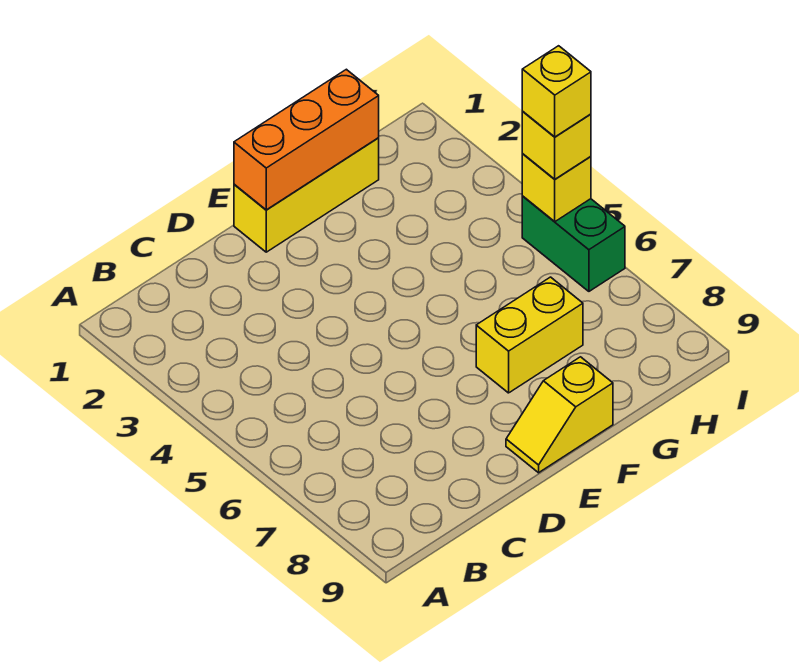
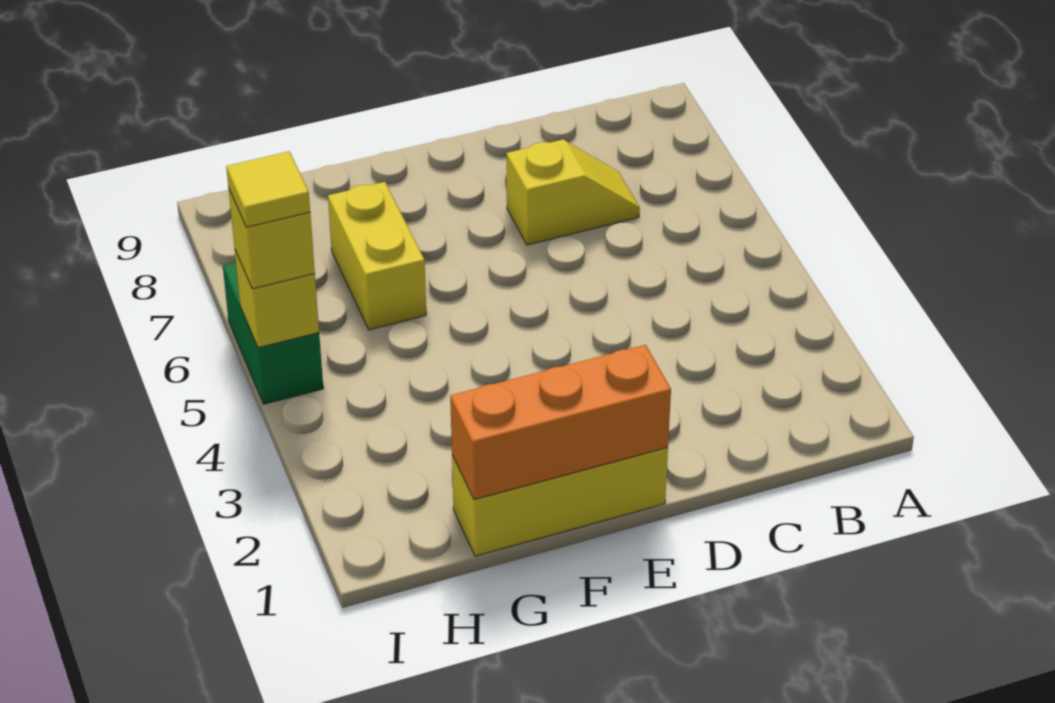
yellow 1x2 slope [506,357,613,473] -> yellow 1x2 slope moved to [506,140,640,245]
yellow 1x2 brick [476,277,583,393] -> yellow 1x2 brick turned to [328,182,426,330]
yellow 1x1 brick [522,46,591,137] -> yellow 1x1 tile [226,151,310,227]

